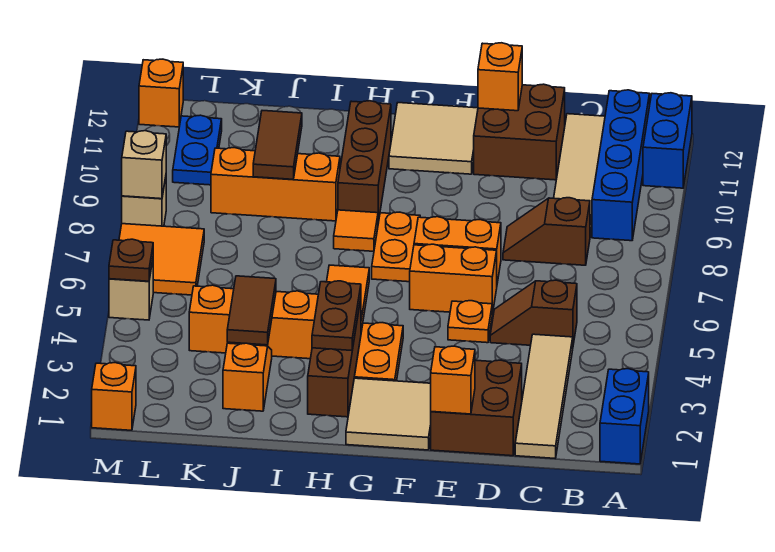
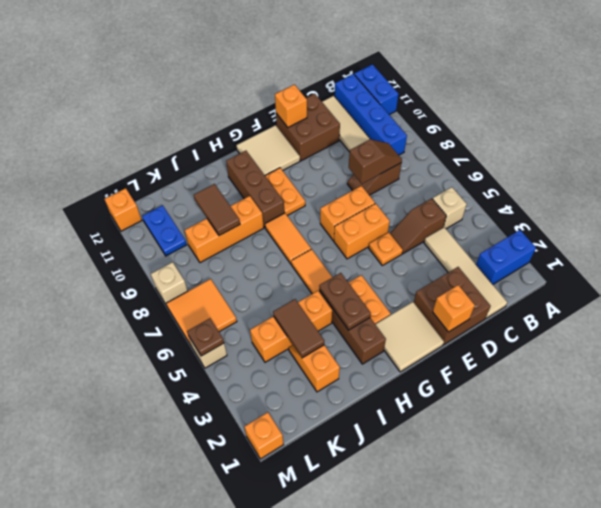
blue 1x2 brick [600,369,649,464] -> blue 1x2 brick turned to [476,230,536,284]
none -> brown 1x2 slope [349,139,402,184]
orange 1x2 plate [372,212,420,282] -> orange 1x2 plate moved to [265,168,305,216]
orange 1x1 tile [334,210,378,251] -> orange 1x2 tile [265,213,311,264]
tan 1x1 brick [122,131,166,199] -> tan 1x1 brick moved to [433,187,467,229]

